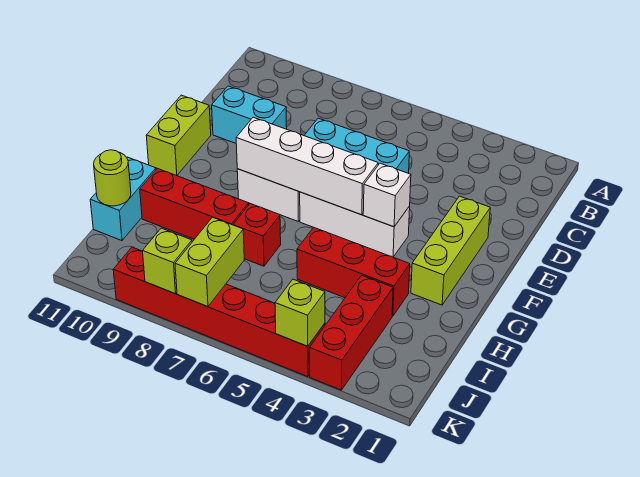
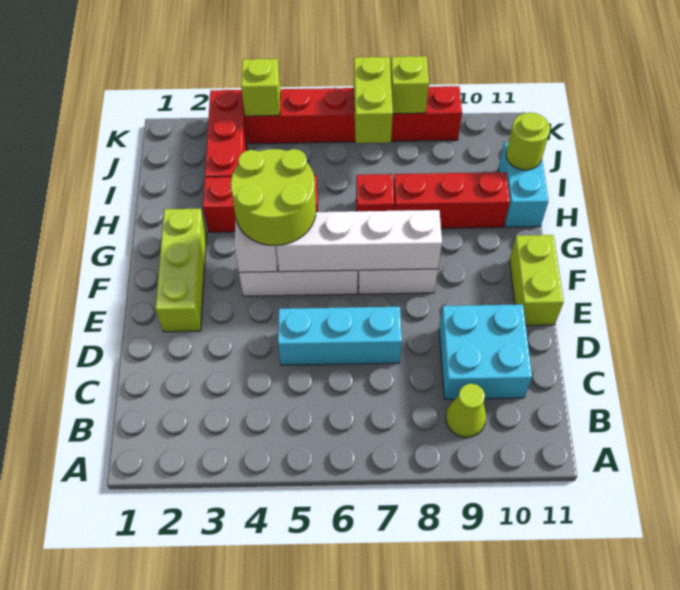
none -> lime 1x1 cone [446,384,486,437]
cyan 1x2 brick [212,86,287,143] -> cyan 2x2 brick [439,304,532,399]
none -> lime 2x2 round brick [231,149,316,246]

